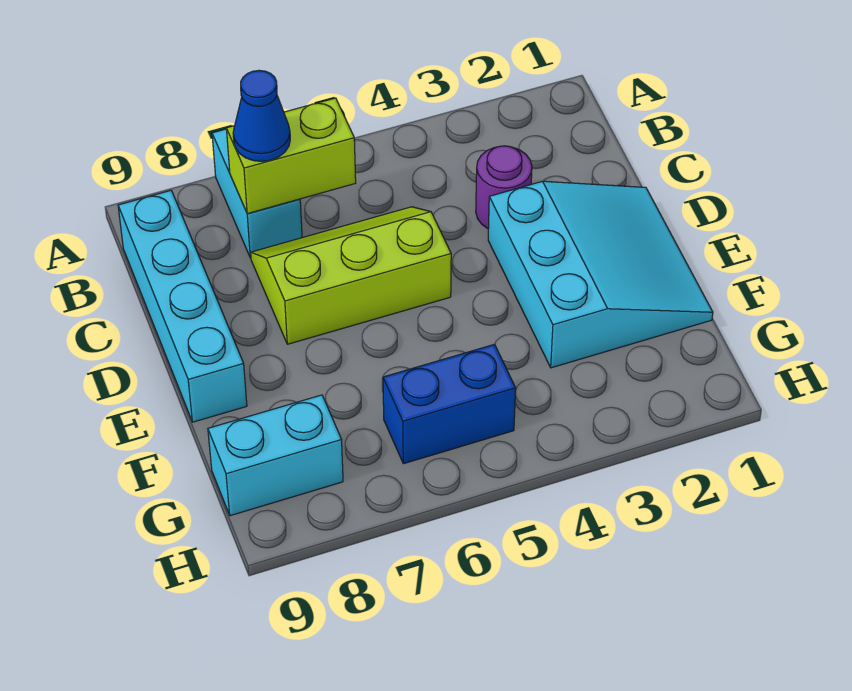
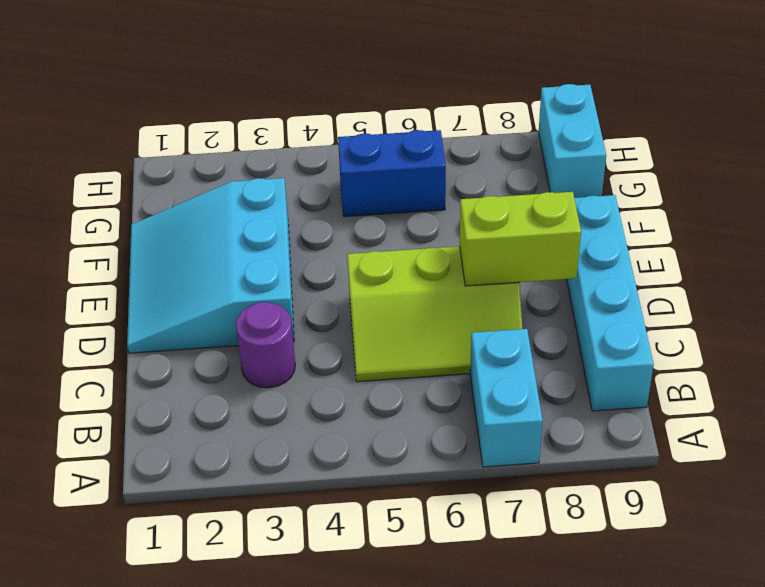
lime 1x2 brick [226,98,356,214] -> lime 1x2 brick moved to [460,192,581,286]
blue 1x1 cone [233,70,290,161] -> none
cyan 1x2 brick [208,395,343,516] -> cyan 1x2 brick turned to [539,84,606,198]

